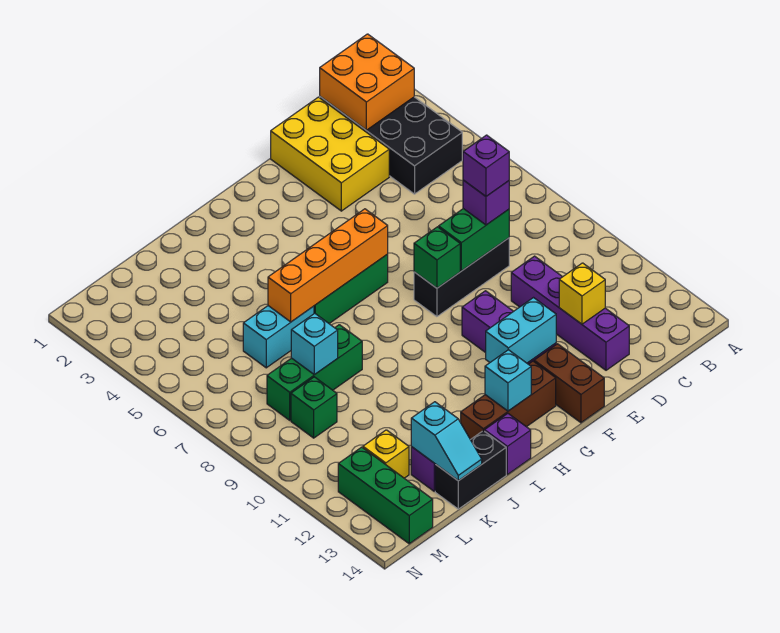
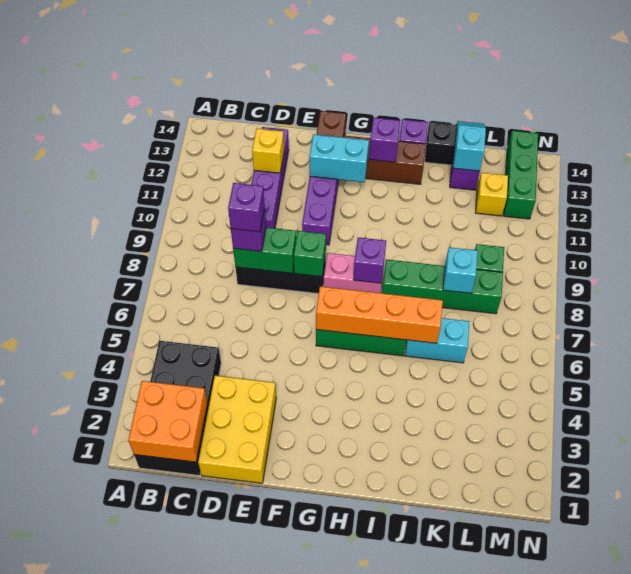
none -> pink 1x2 brick [324,253,382,293]
none -> purple 1x1 brick [353,237,386,283]
cyan 1x1 brick [485,350,531,411] -> purple 1x1 brick [369,118,400,162]
green 1x3 brick [267,325,362,420] -> green 1x4 brick [382,259,503,314]

